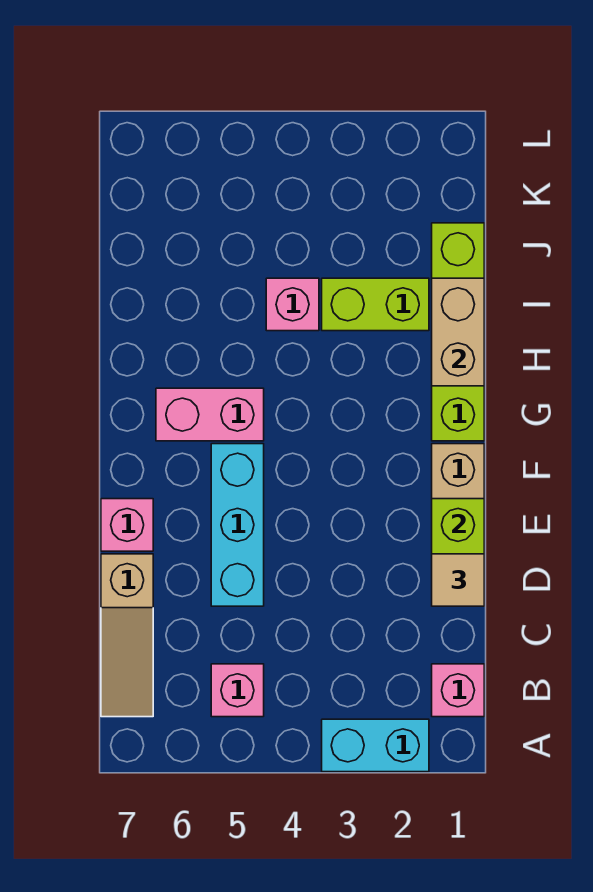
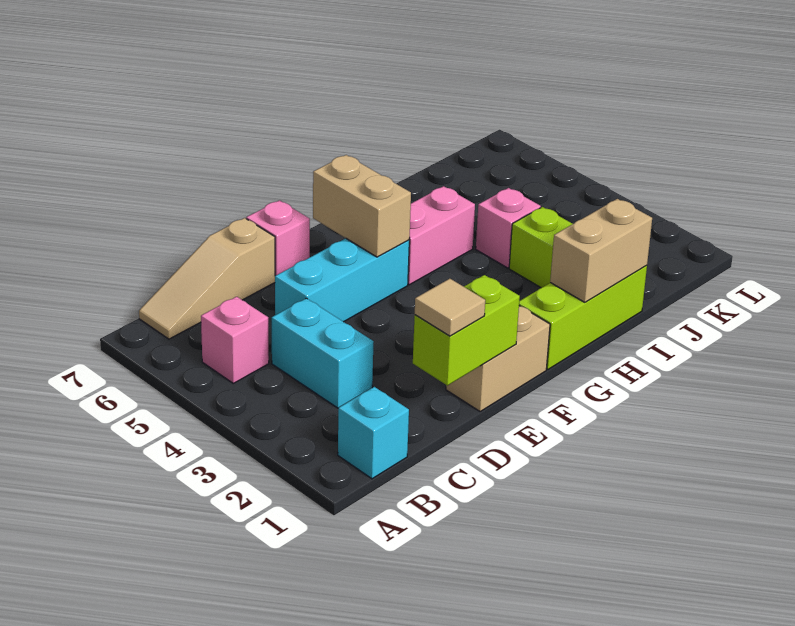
cyan 1x2 brick [322,719,429,772] -> cyan 1x2 brick moved to [272,298,374,408]
pink 1x1 brick [432,664,484,717] -> cyan 1x1 brick [338,387,409,479]
none -> tan 1x2 brick [313,155,411,257]
lime 1x4 brick [432,223,484,441] -> lime 1x3 brick [519,265,647,369]
pink 1x2 brick [156,388,264,441] -> pink 1x2 brick turned to [408,186,475,285]

